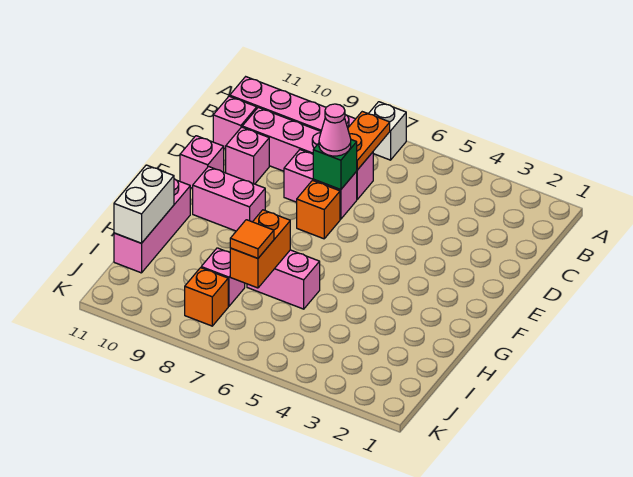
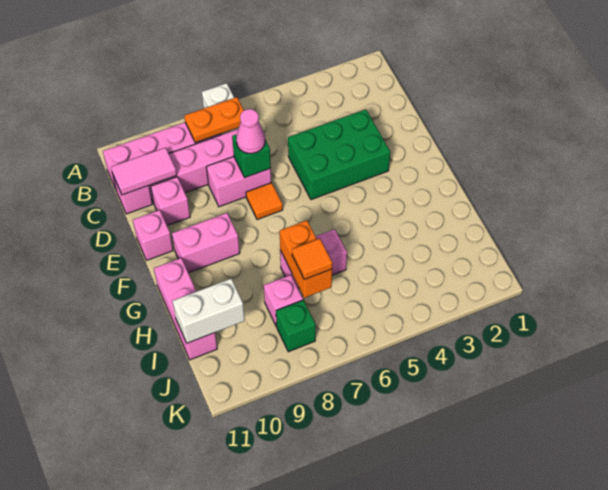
orange 1x2 plate [348,112,390,170] -> orange 1x2 plate turned to [184,97,244,143]
none -> pink 1x2 tile [111,148,177,195]
none -> green 2x3 brick [288,109,390,200]
orange 1x1 brick [297,180,340,239] -> orange 1x1 tile [246,183,283,220]
white 1x2 brick [114,165,174,243] -> white 1x2 brick turned to [173,279,245,343]
orange 1x1 brick [185,268,228,326] -> green 1x1 brick [276,300,316,352]

